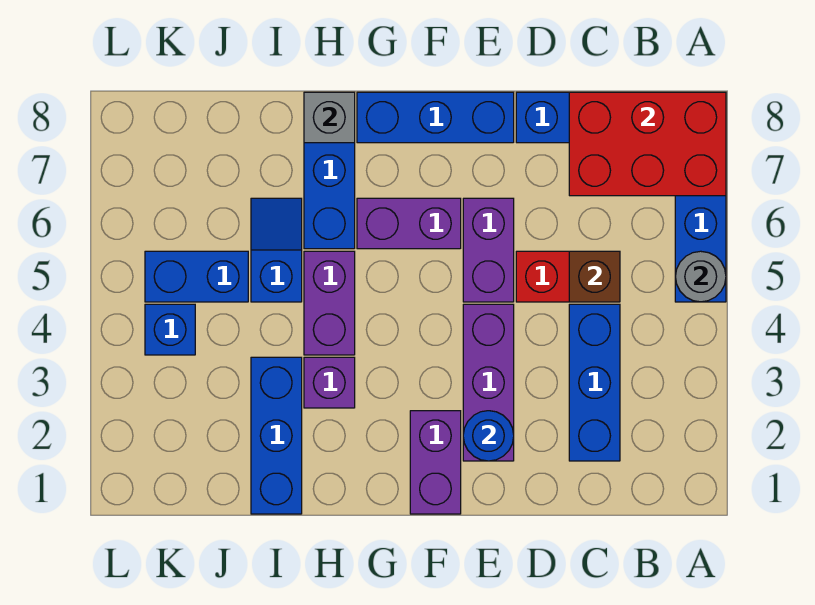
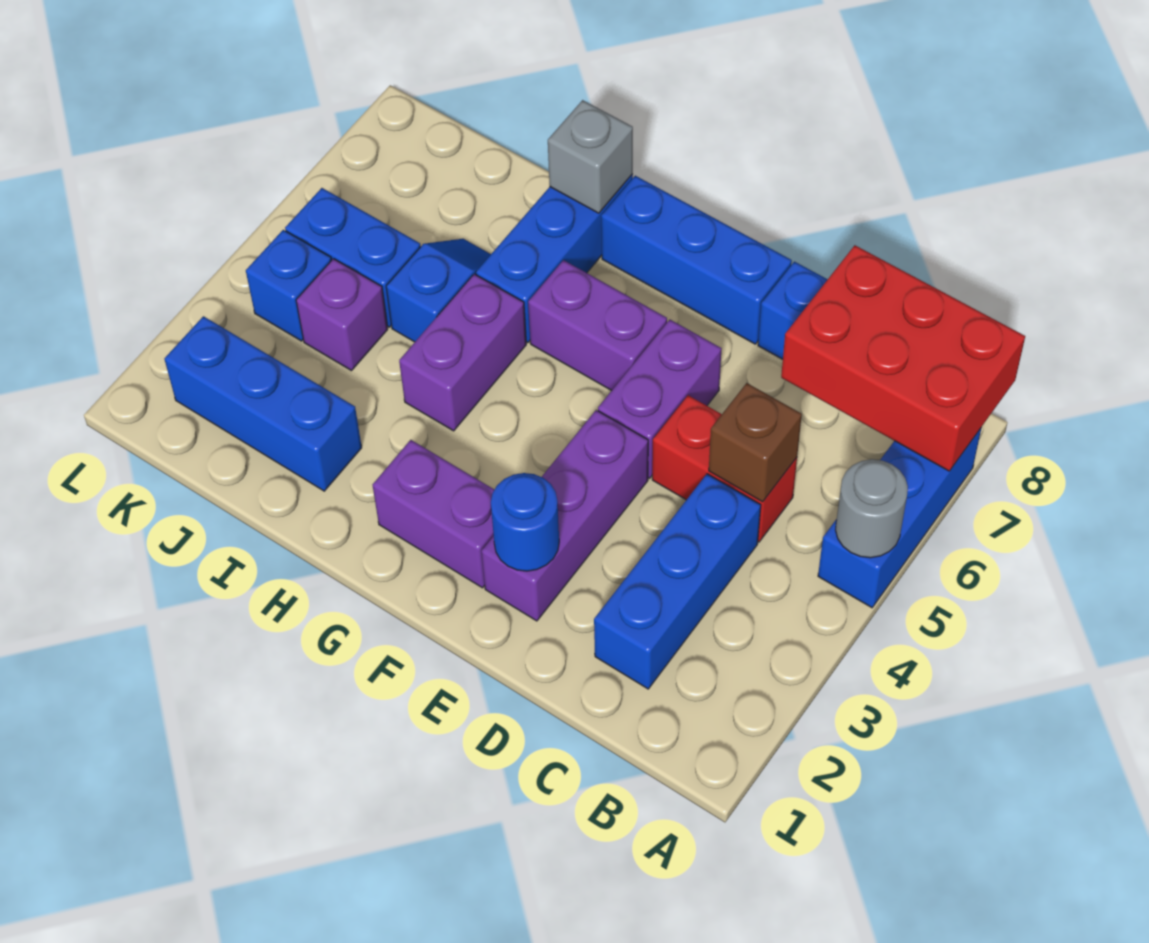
purple 1x2 brick [410,411,461,514] -> purple 1x2 brick turned to [372,440,494,588]
purple 1x1 brick [304,357,355,408] -> purple 1x1 brick moved to [296,259,388,371]
blue 1x3 brick [251,357,302,514] -> blue 1x3 brick turned to [164,316,362,491]

